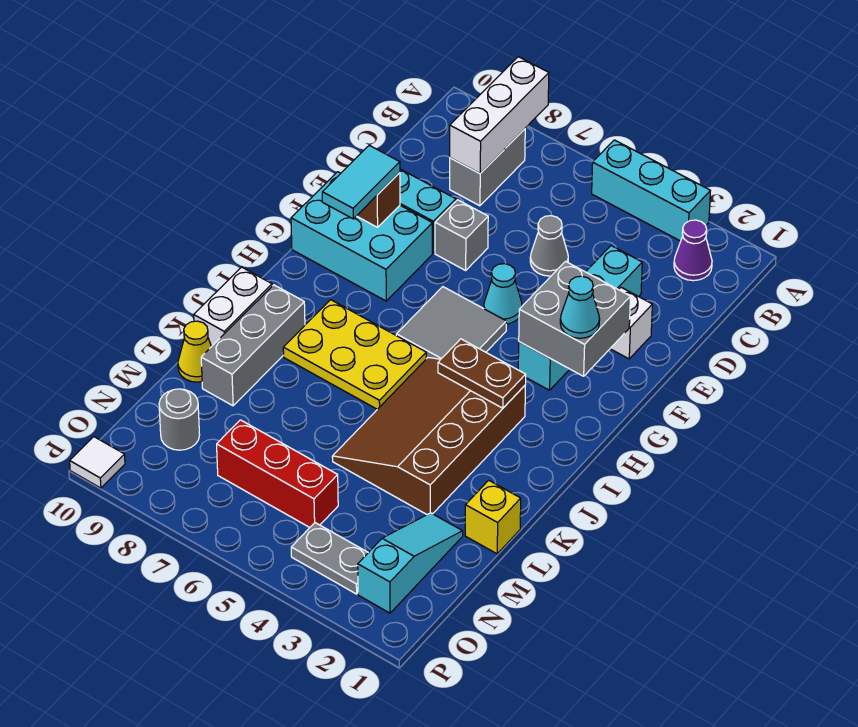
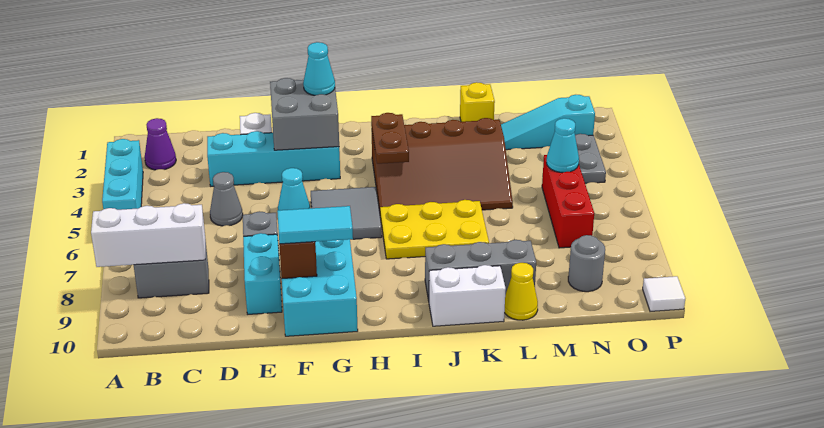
yellow 2x3 plate [283,300,426,409] -> yellow 2x3 plate turned to [380,200,489,259]
none -> cyan 1x1 cone [547,118,579,172]

